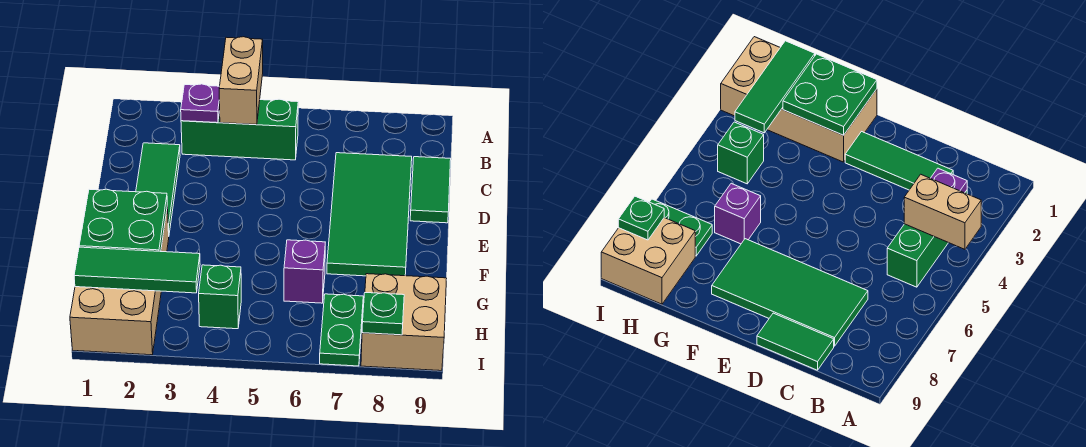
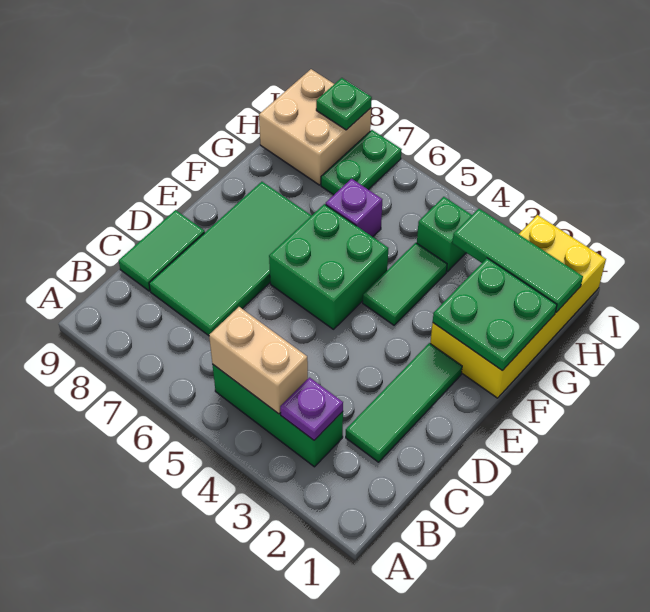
tan 1x2 brick [219,37,263,125] -> tan 1x2 brick turned to [209,307,308,414]
none -> green 2x2 brick [269,204,388,329]
tan 2x4 brick [70,206,169,355] -> yellow 2x4 brick [430,215,606,398]
none -> green 1x2 tile [363,243,447,325]

